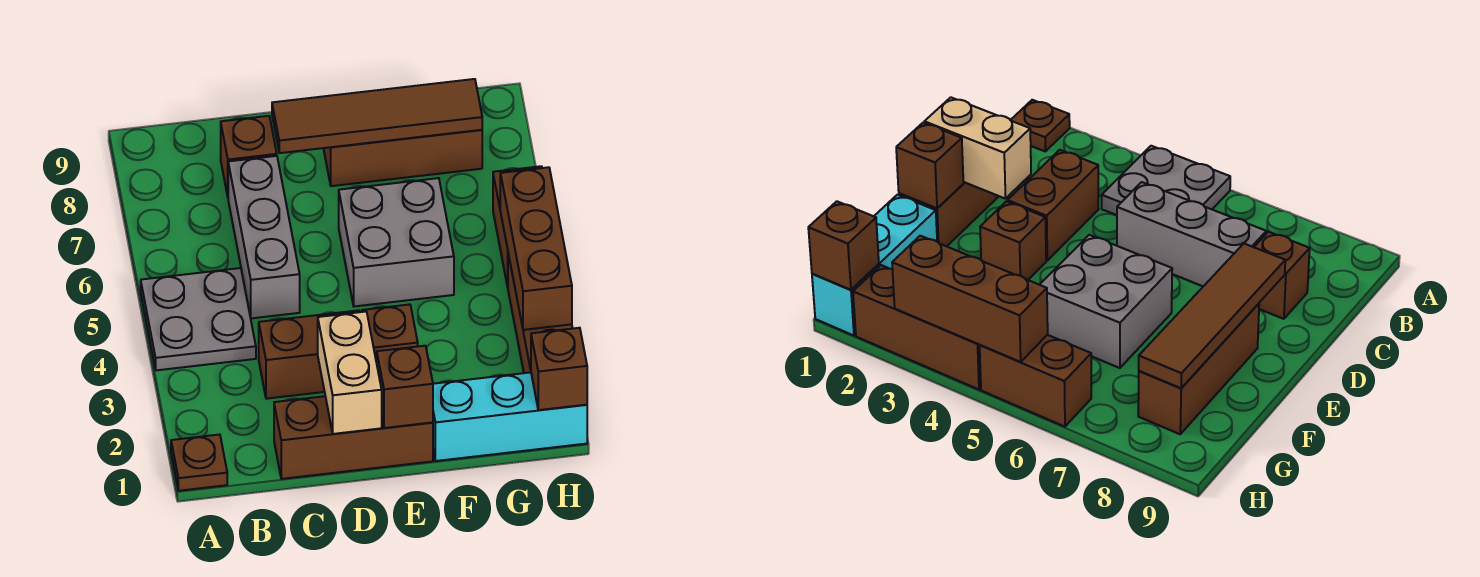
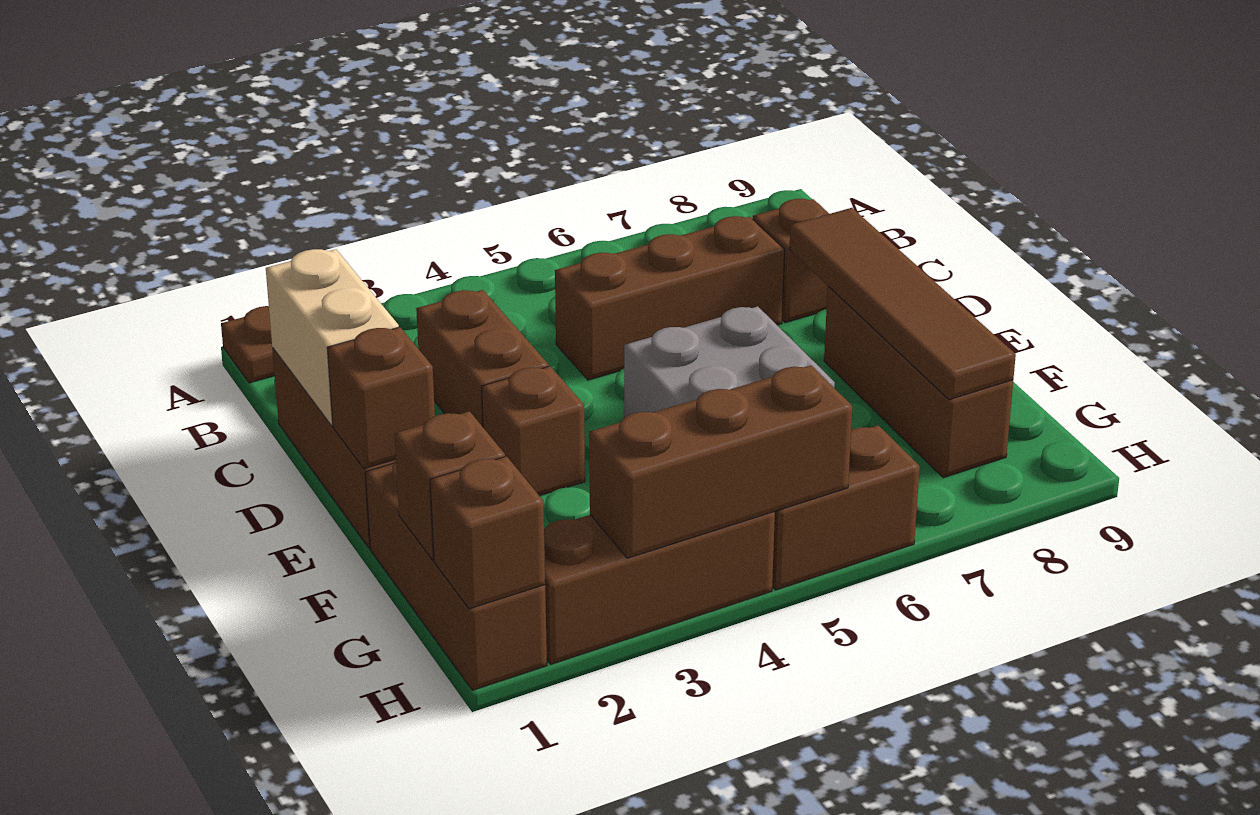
grey 2x2 plate [141,268,256,370] -> none
grey 1x3 brick [228,156,300,318] -> brown 1x3 brick [555,216,785,380]
tan 1x2 brick [318,312,382,434] -> tan 1x2 brick turned to [266,249,399,426]
cyan 1x3 brick [433,372,587,461] -> brown 1x3 brick [365,461,547,690]
none -> brown 1x1 brick [394,411,505,560]

